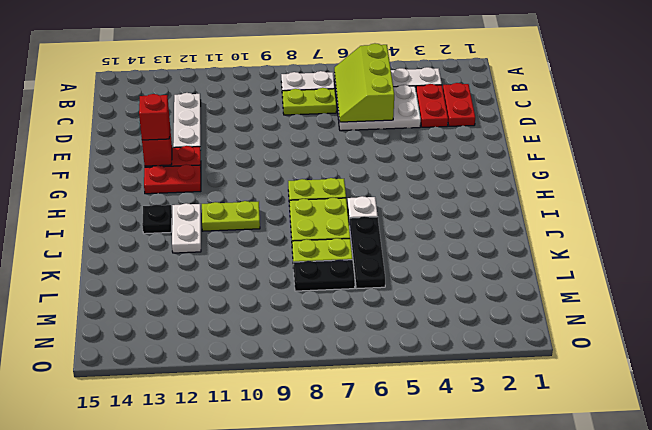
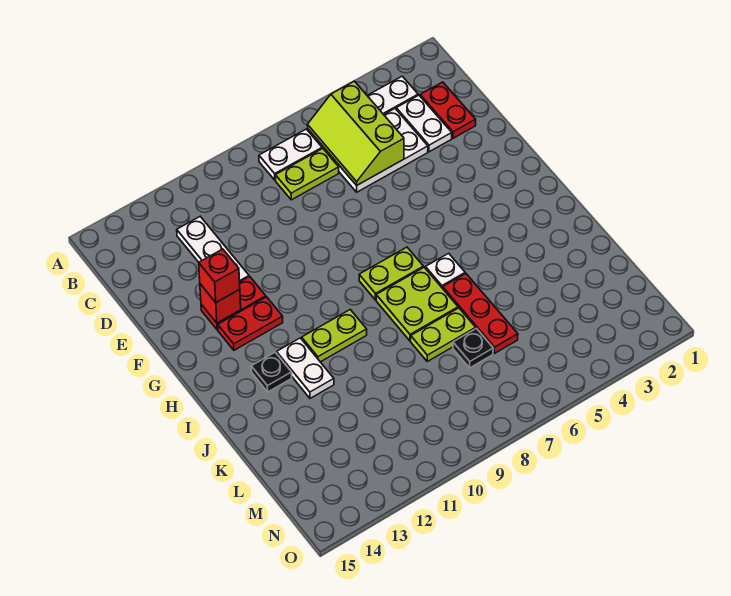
red 1x2 plate [416,84,448,127] -> white 1x2 plate [396,95,452,152]
black 1x3 plate [350,216,385,289] -> red 1x3 plate [443,274,518,353]
black 1x2 plate [293,259,355,291] -> black 1x1 plate [453,329,493,368]

